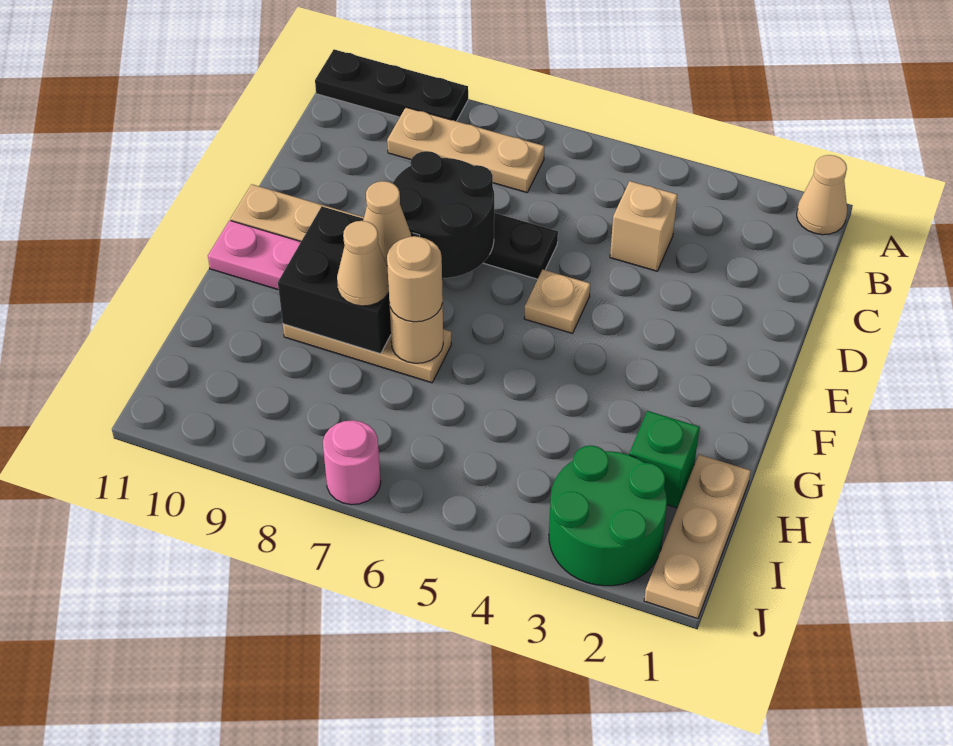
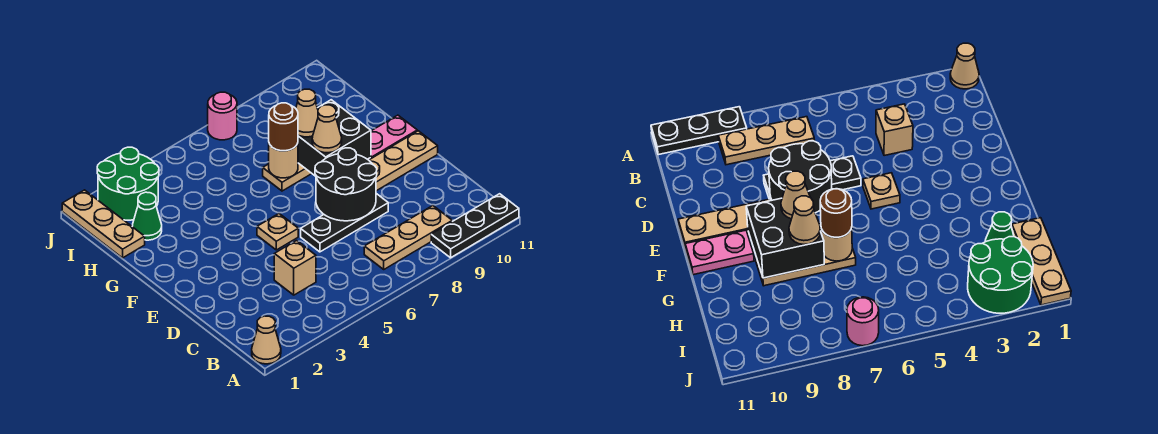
tan 1x1 round brick [387,236,443,322] -> brown 1x1 round brick [269,103,298,151]
green 1x1 brick [630,411,700,508] -> green 1x1 cone [132,192,162,240]

